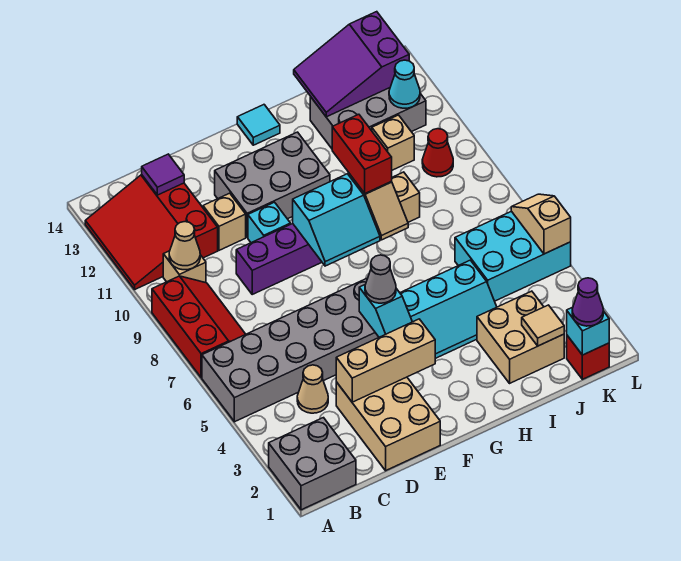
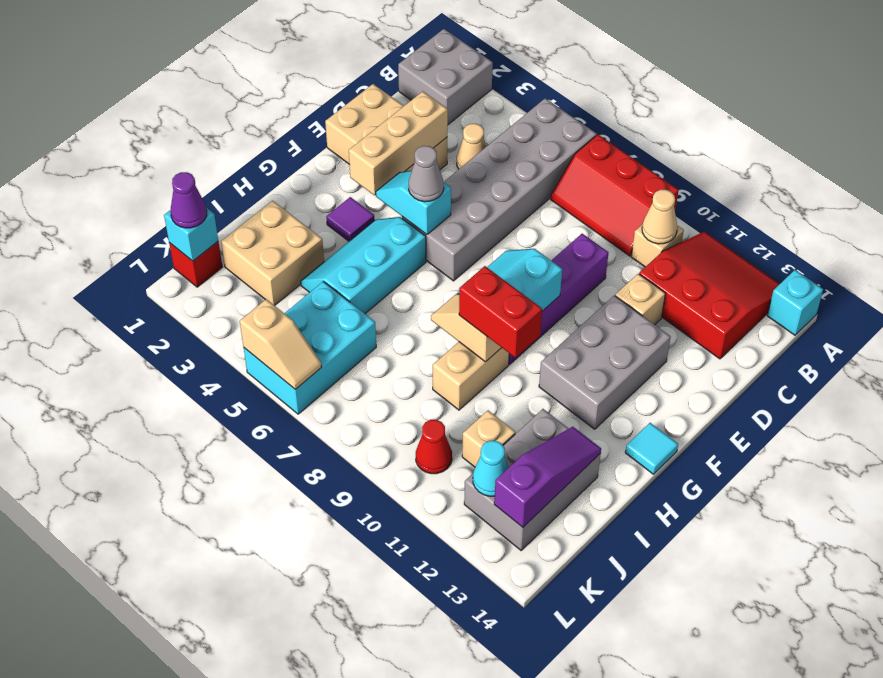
purple 1x1 tile [142,154,184,195] -> purple 1x1 tile moved to [326,197,375,241]
cyan 1x1 brick [248,202,290,243] -> cyan 1x1 brick moved to [767,270,823,335]
purple 2x3 slope [294,12,409,117] -> purple 1x3 slope [494,427,601,527]
tan 1x1 tile [522,305,564,346] -> none

